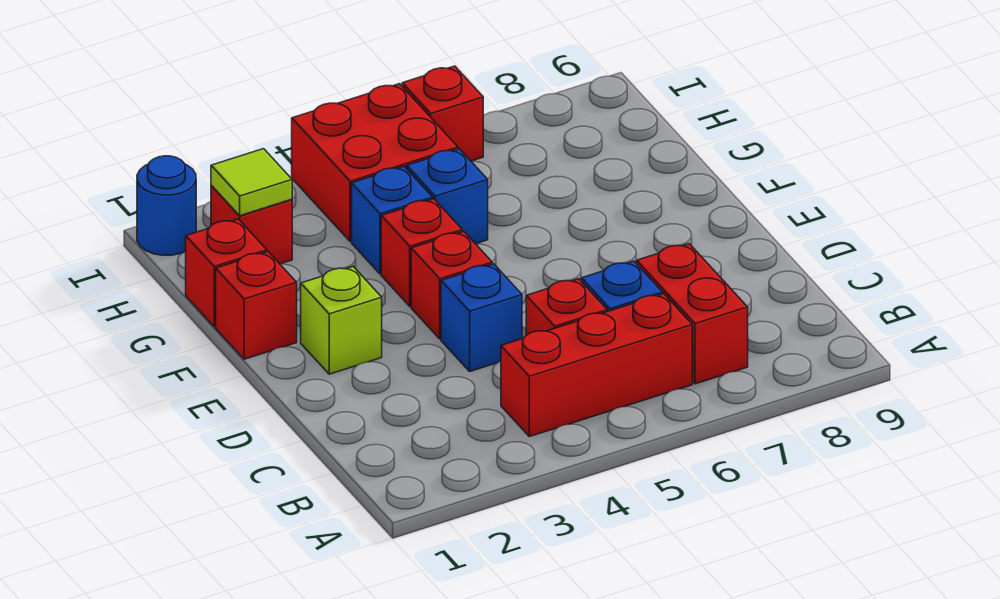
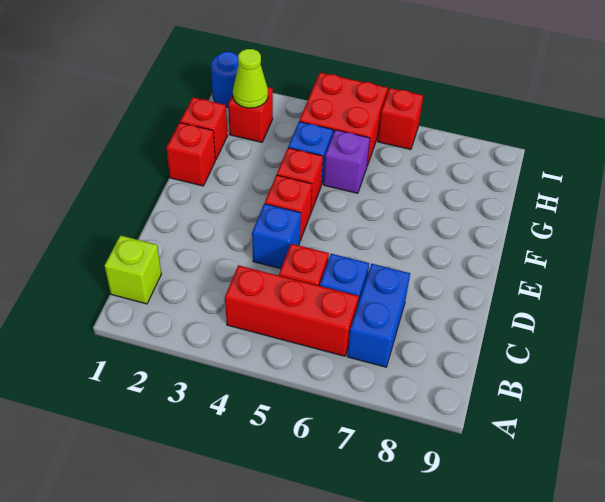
red 1x2 brick [636,244,748,384] -> blue 1x2 brick [347,264,410,367]
lime 1x1 brick [301,267,382,374] -> lime 1x1 brick moved to [105,235,161,304]
blue 1x1 brick [407,149,488,244] -> purple 1x1 brick [324,130,370,193]
lime 1x1 tile [211,149,292,216] -> lime 1x1 cone [233,49,268,108]

